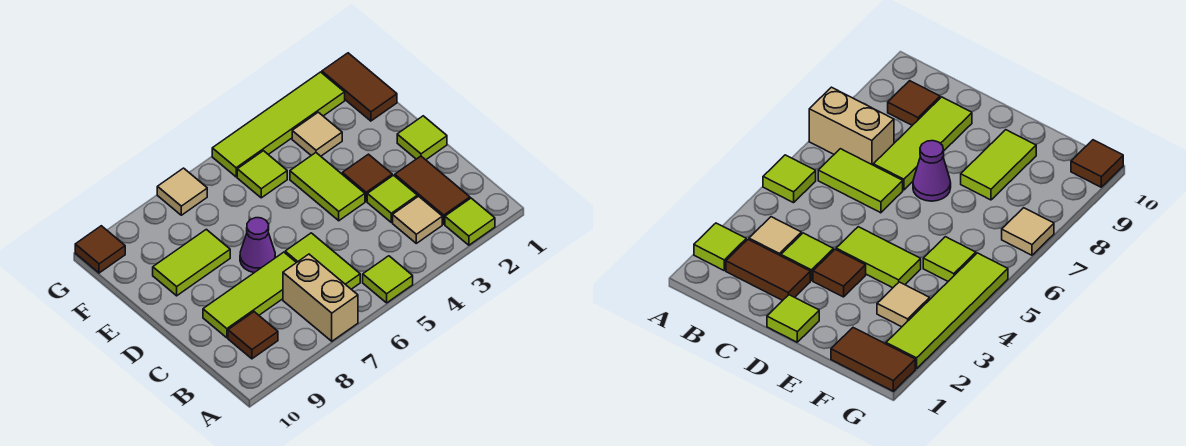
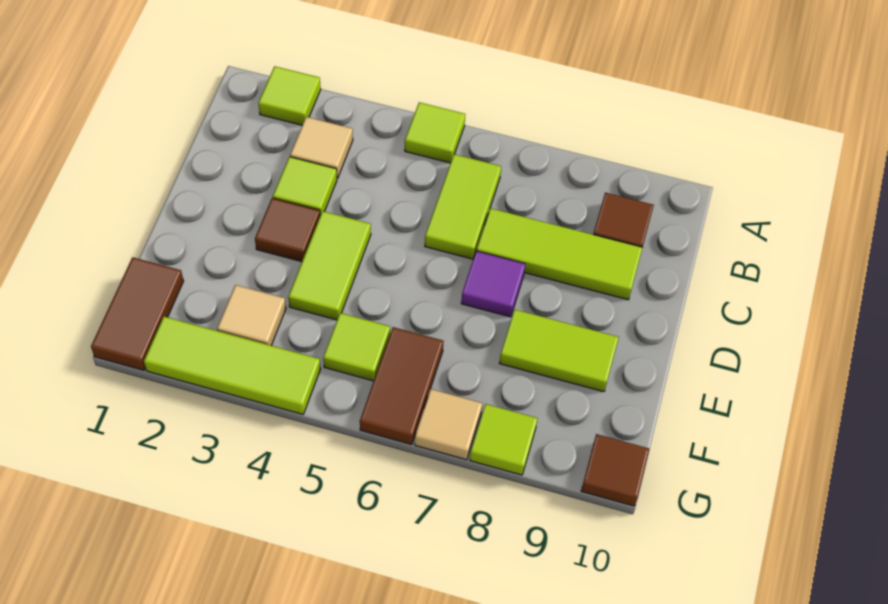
tan 1x2 brick [283,254,358,341] -> none
brown 1x2 tile [395,156,470,224] -> brown 1x2 tile moved to [360,327,444,445]
lime 1x1 tile [397,116,447,160] -> lime 1x1 tile moved to [470,404,538,475]
purple 1x1 cone [240,218,275,273] -> purple 1x1 tile [461,251,525,317]
lime 1x4 tile [212,72,345,177] -> lime 1x3 tile [144,317,321,414]

